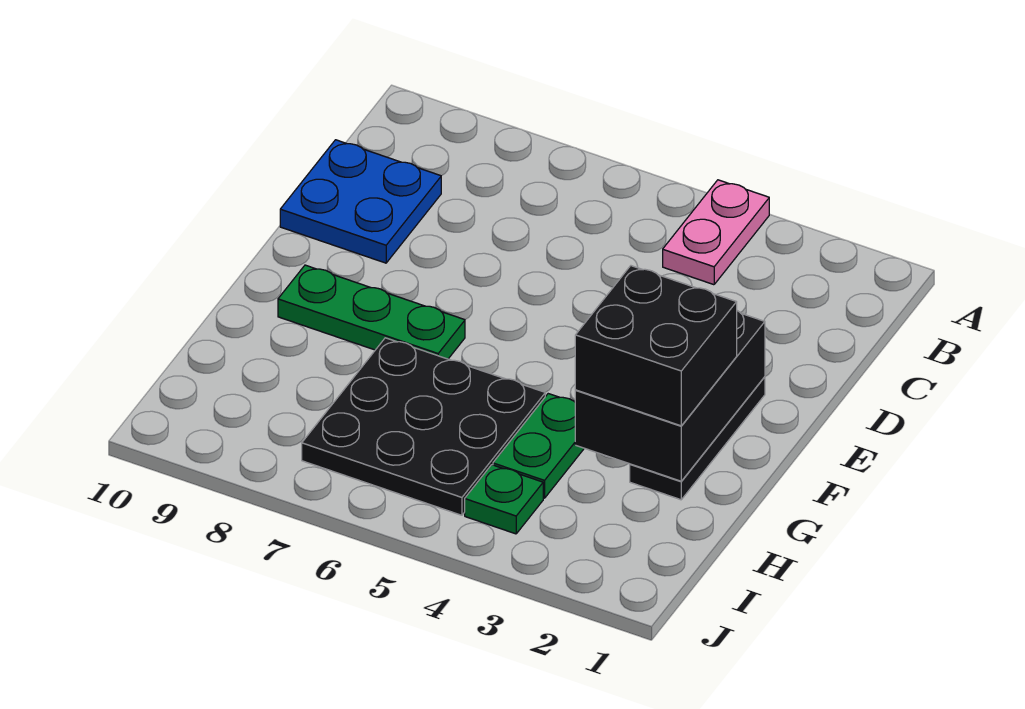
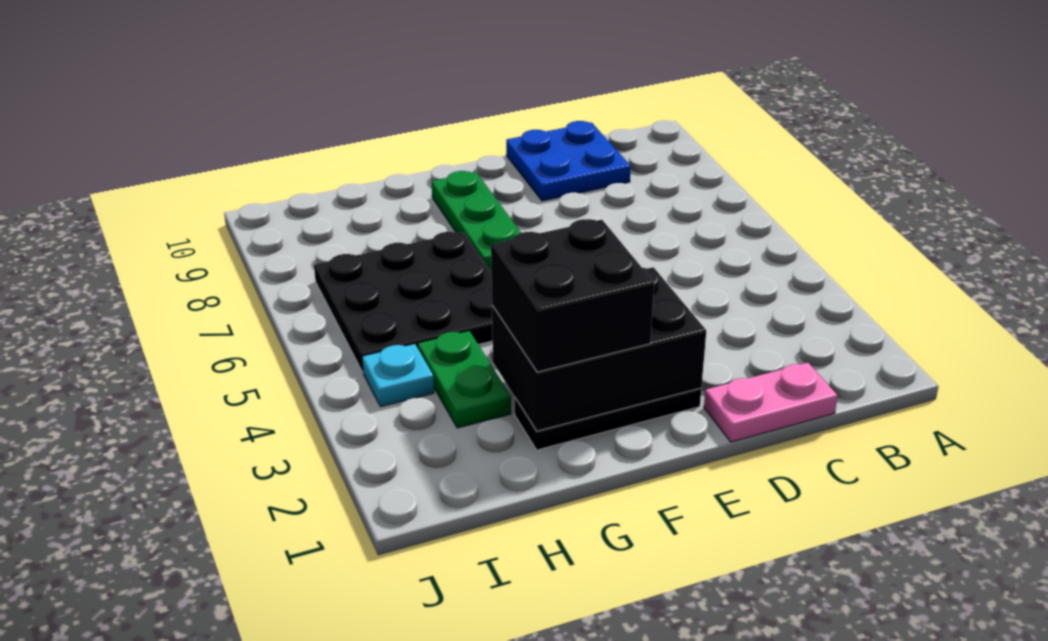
pink 1x2 plate [663,180,769,285] -> pink 1x2 plate moved to [704,363,838,442]
green 1x2 plate [493,394,584,498] -> green 1x2 plate turned to [418,331,511,428]
green 1x1 plate [465,465,543,534] -> cyan 1x1 plate [362,344,434,407]

